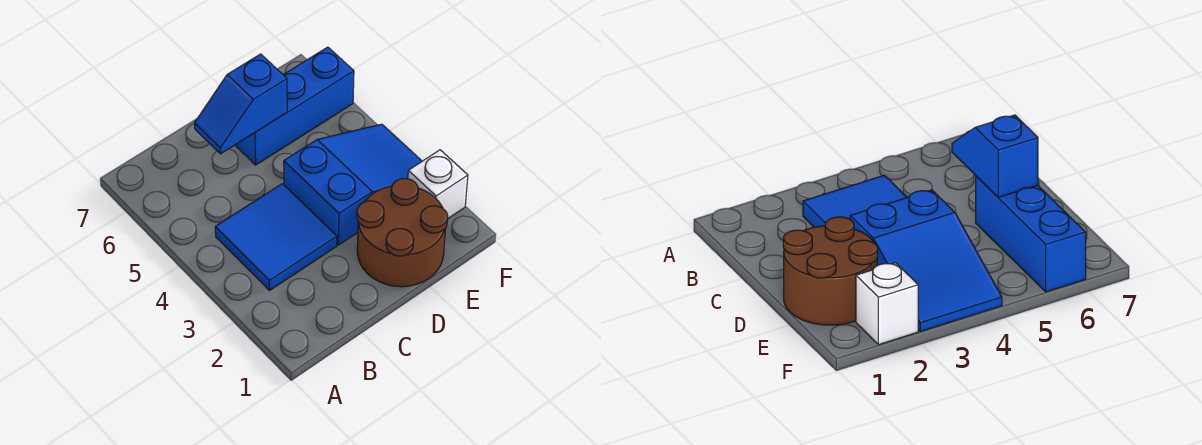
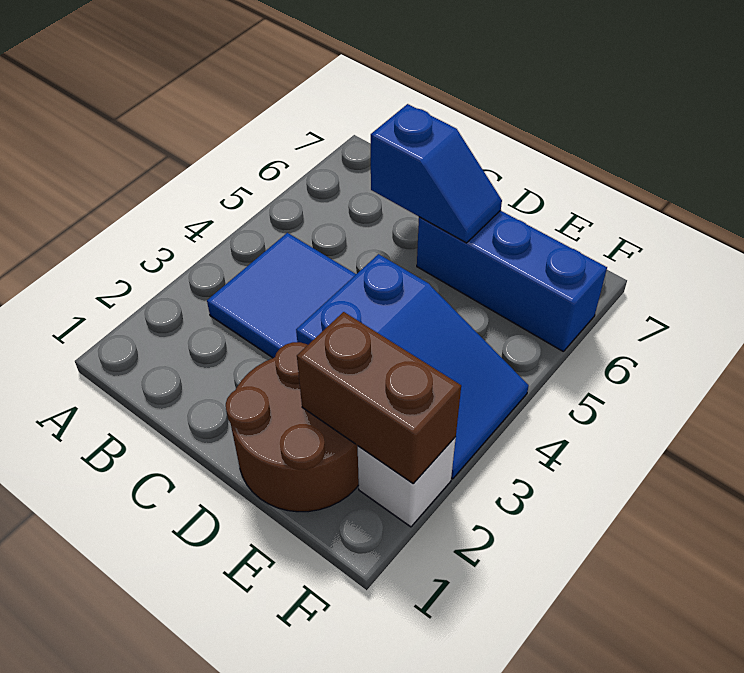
blue 1x2 slope [194,54,287,154] -> blue 1x2 slope turned to [371,104,502,243]
none -> brown 1x2 brick [297,312,461,484]

